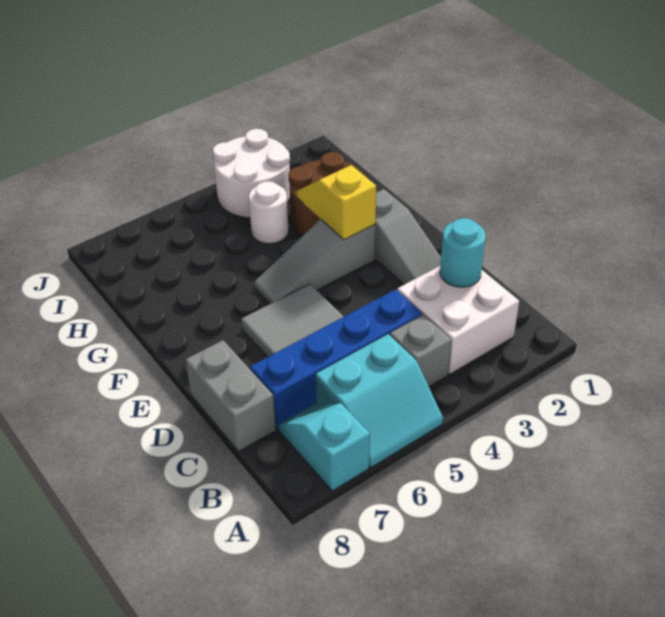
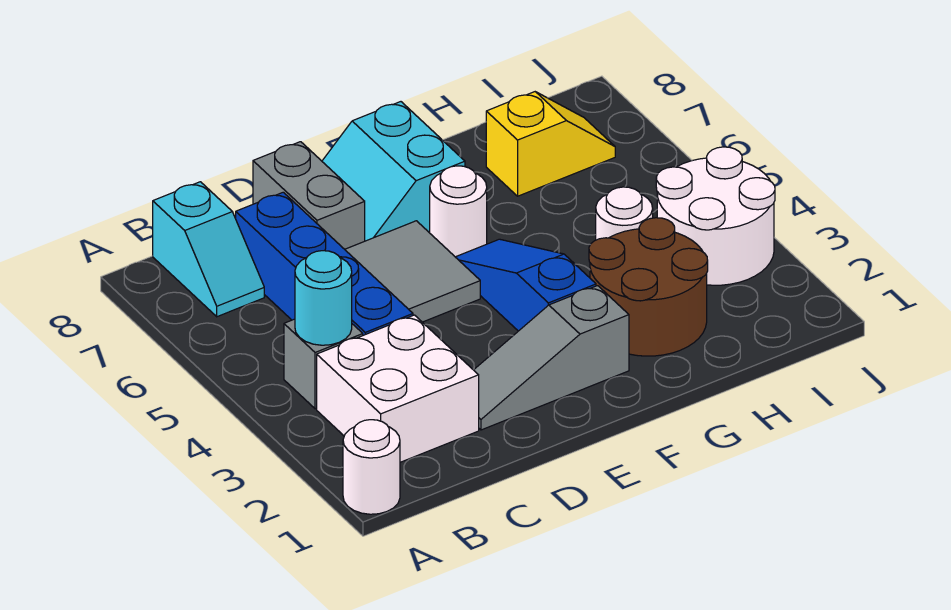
none -> white 1x1 round brick [343,420,400,514]
cyan 2x2 slope [316,334,443,467] -> cyan 2x2 slope moved to [322,102,465,241]
cyan 1x2 slope [278,403,370,491] -> cyan 1x2 slope turned to [153,182,264,317]
cyan 1x1 round brick [440,218,486,287] -> cyan 1x1 round brick moved to [295,251,352,345]
grey 1x2 brick [186,340,276,451] -> grey 1x2 brick turned to [253,142,365,249]
grey 1x3 slope [254,219,375,304] -> blue 1x3 slope [456,239,596,331]
yellow 1x2 slope [297,165,376,240] -> yellow 1x2 slope moved to [486,92,615,196]
none -> white 1x1 round brick [430,166,487,257]

